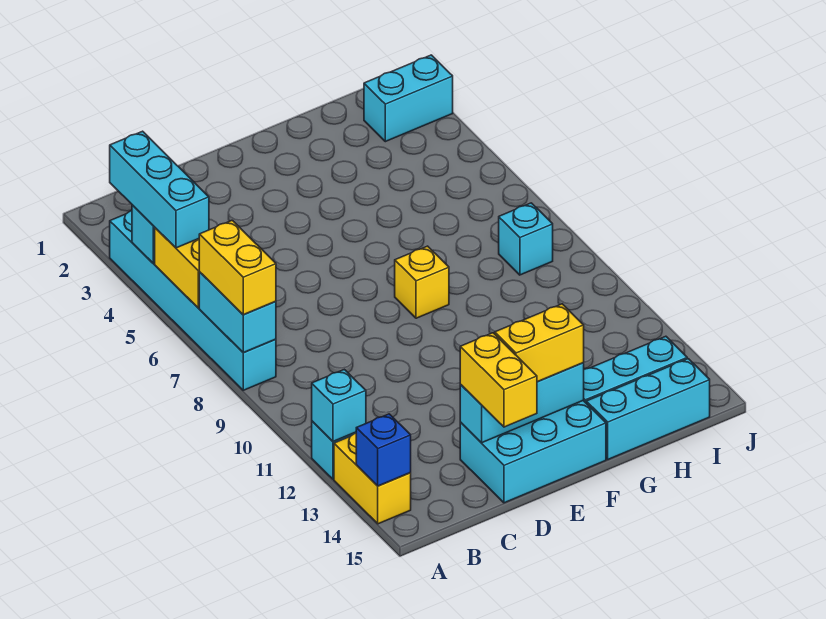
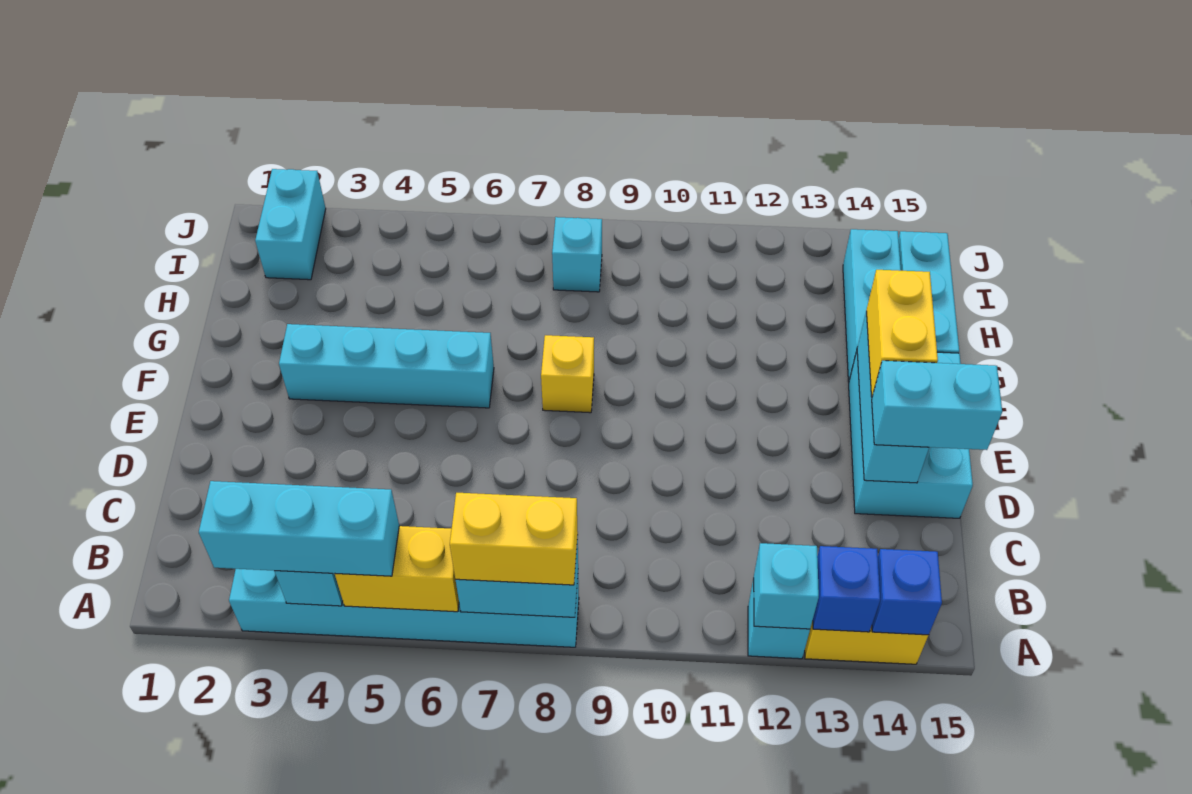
none -> blue 1x1 brick [813,546,880,632]
yellow 1x2 brick [460,333,537,427] -> cyan 1x2 brick [872,361,1002,450]
none -> cyan 1x4 brick [279,324,494,408]

